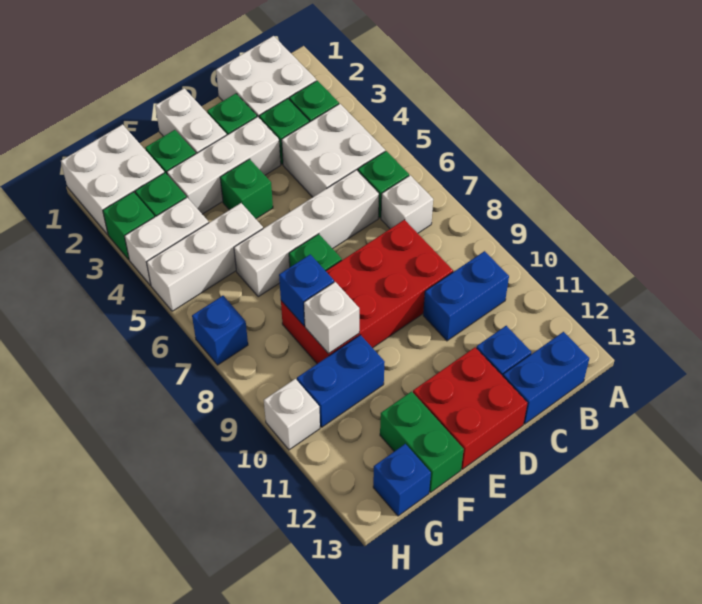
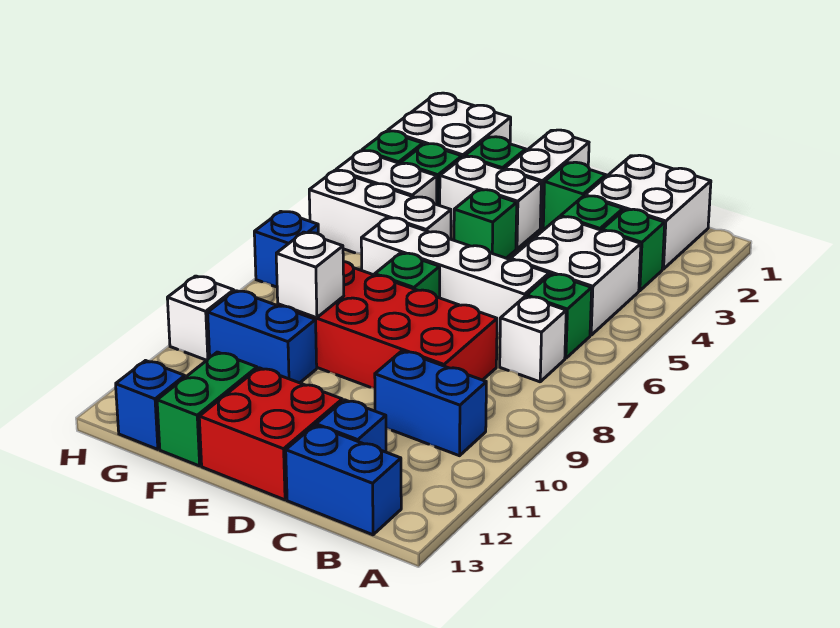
white 1x3 brick [167,117,281,214] -> white 1x2 brick [440,156,541,249]
blue 1x1 brick [279,255,334,326] -> none

